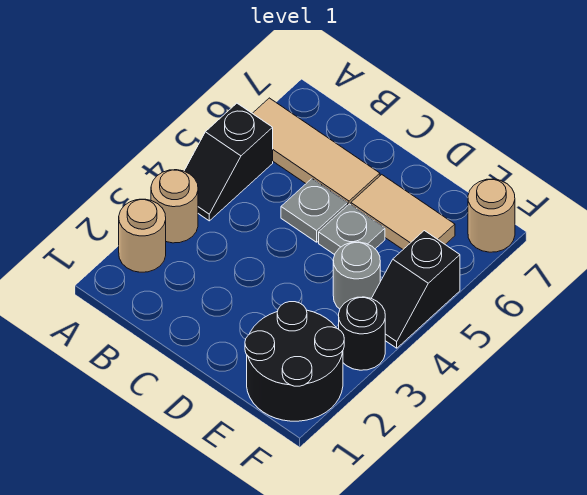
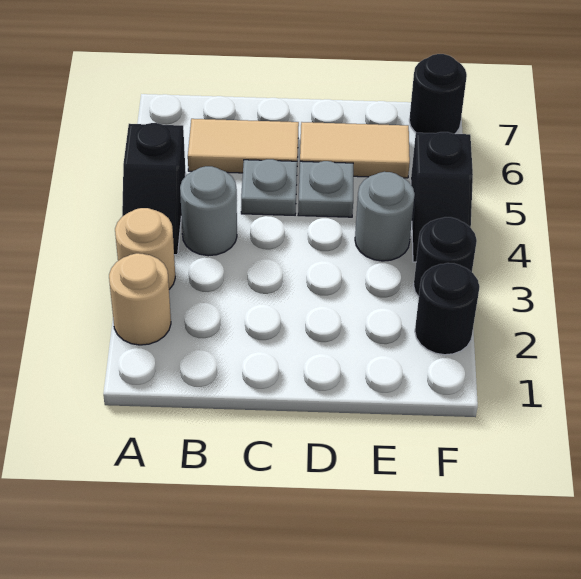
tan 1x3 tile [253,98,380,205] -> tan 1x2 tile [188,119,299,173]
none -> grey 1x1 round brick [180,166,237,256]
black 2x2 round brick [245,302,344,421] -> black 1x1 round brick [415,263,480,355]
tan 1x1 round brick [468,179,515,252] -> black 1x1 round brick [409,54,467,134]

